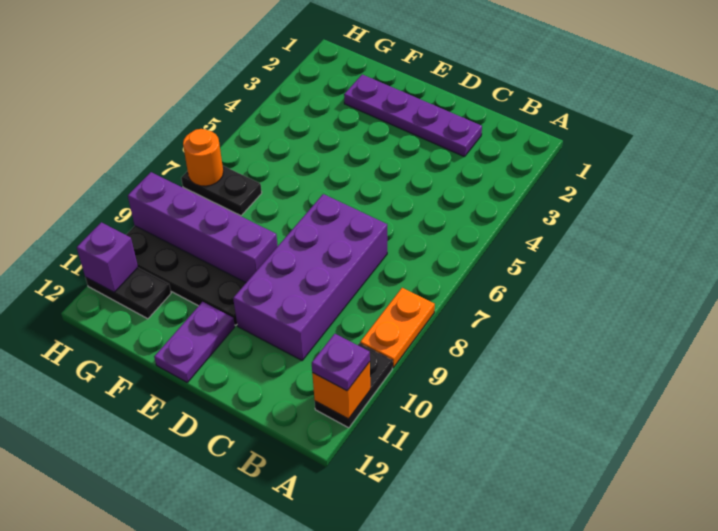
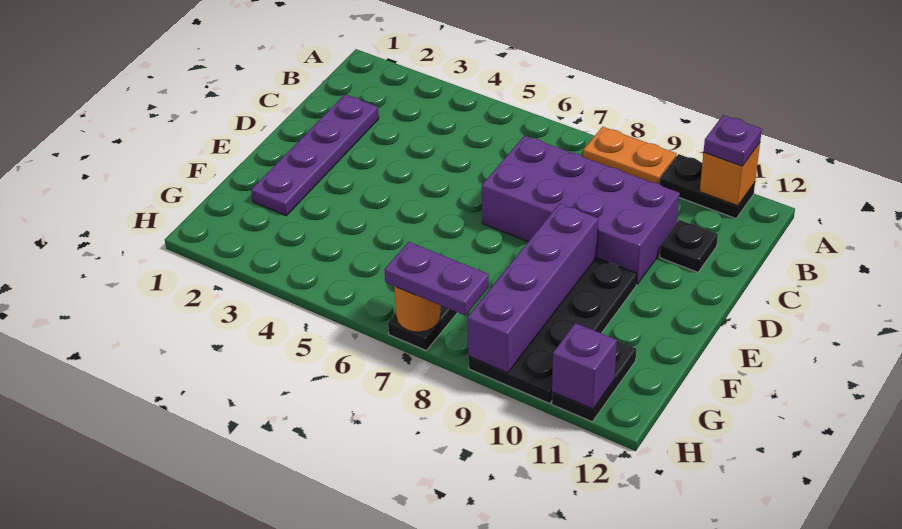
none -> black 1x1 plate [660,220,718,272]
purple 1x2 plate [154,302,235,382] -> purple 1x2 plate moved to [384,242,489,315]

